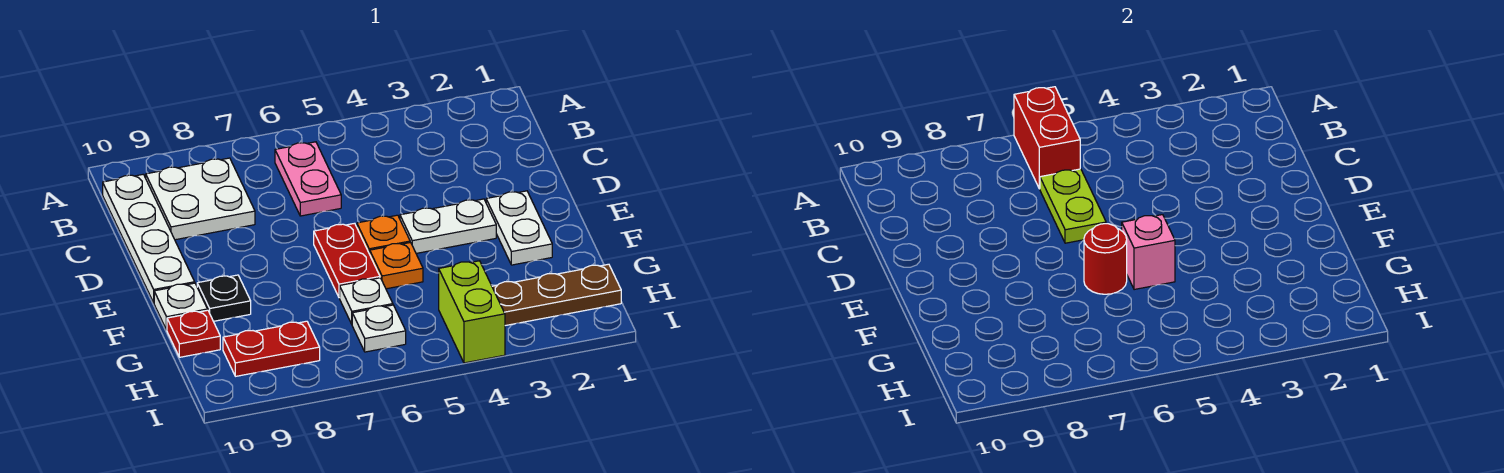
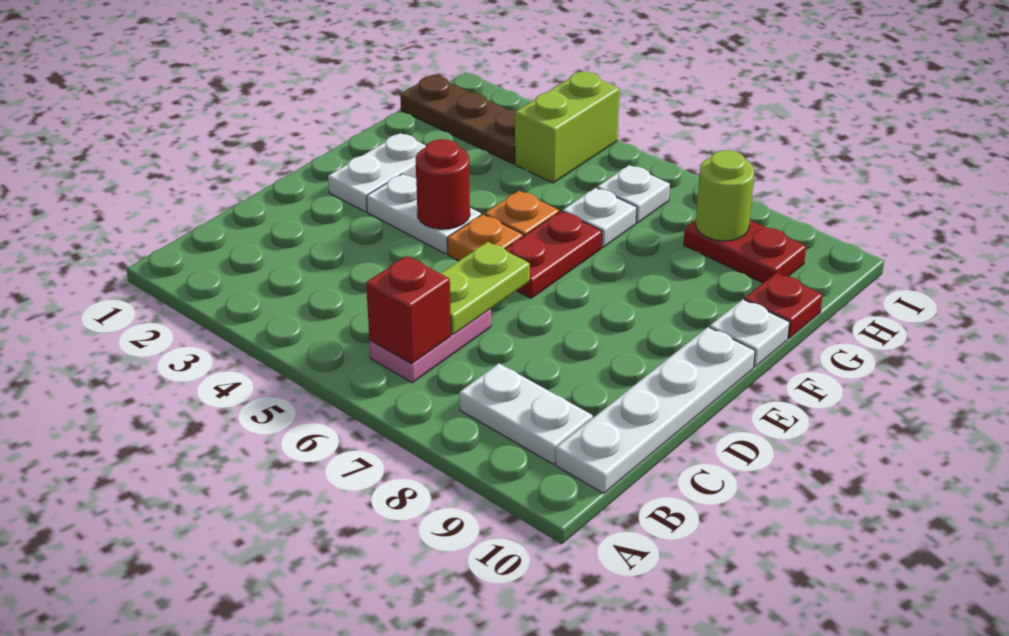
red 1x2 brick [1014,87,1080,189] -> red 1x1 brick [366,256,451,364]
white 2x2 plate [146,158,255,240] -> white 1x2 plate [460,364,593,464]
pink 1x1 brick [1122,215,1175,290] -> none
red 1x1 round brick [1084,224,1127,294] -> red 1x1 round brick moved to [415,139,470,229]
black 1x1 plate [197,275,251,321] -> none
none -> lime 1x1 round brick [696,150,754,241]

